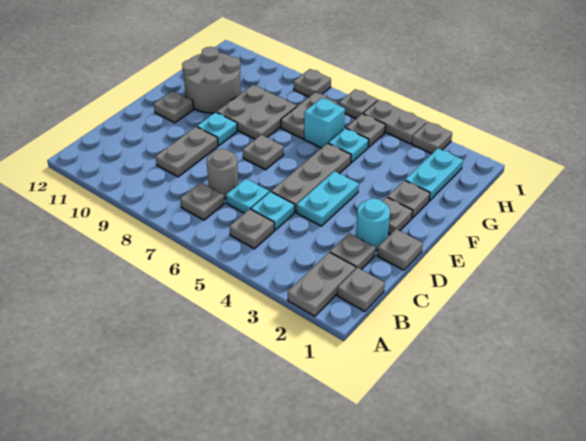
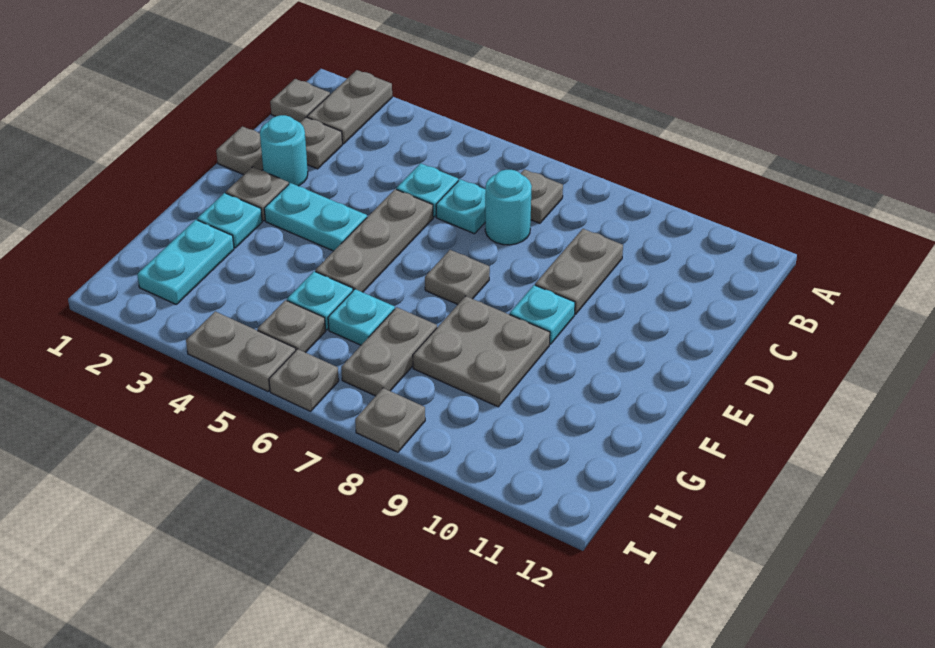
grey 1x1 plate [229,209,274,249] -> none
grey 1x1 round brick [207,149,238,199] -> cyan 1x1 round brick [485,170,532,245]
cyan 1x2 plate [297,171,359,226] -> cyan 1x2 plate turned to [264,183,367,251]
grey 1x1 plate [154,91,194,123] -> none
grey 1x1 plate [387,180,430,218] -> cyan 1x1 plate [197,193,262,248]
grey 2x2 round brick [182,47,241,113] -> none
cyan 1x1 brick [304,98,345,148] -> cyan 1x1 plate [328,289,395,345]
grey 1x1 plate [412,122,452,154] -> none

